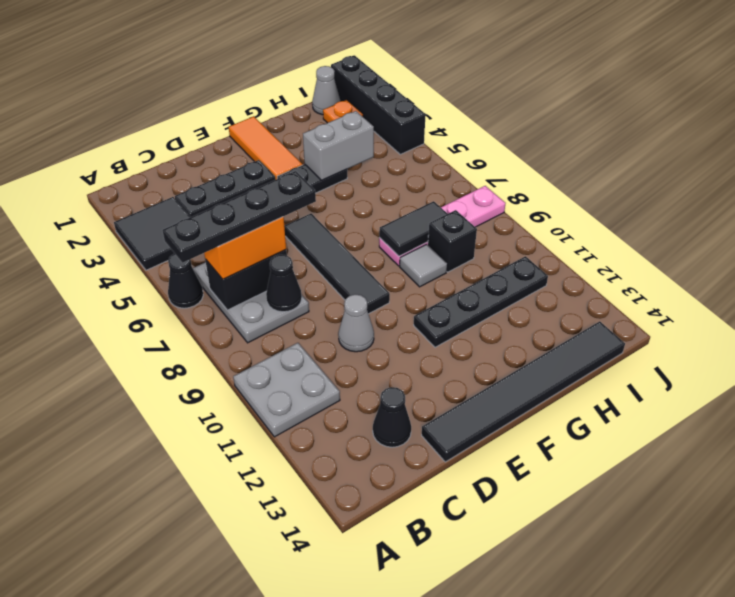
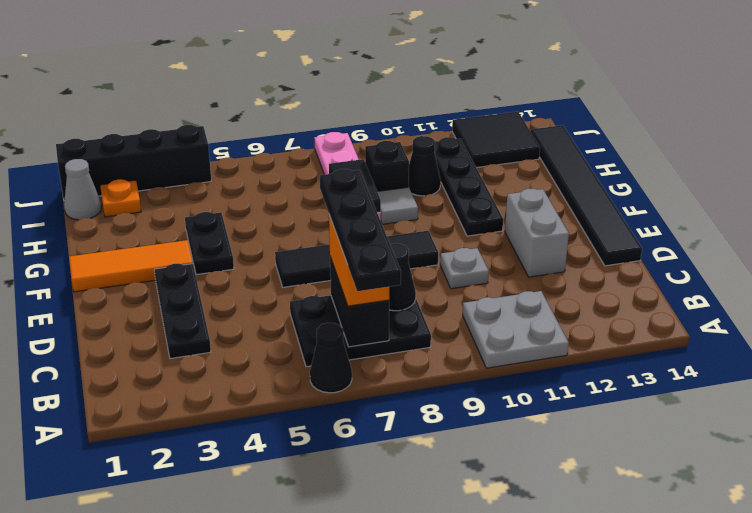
black 2x2 tile [114,197,190,270] -> black 2x2 tile moved to [452,112,540,168]
grey 2x3 plate [193,262,309,343] -> black 2x3 plate [290,295,431,367]
black 1x1 cone [373,387,411,447] -> black 1x1 cone moved to [409,136,441,196]
grey 1x1 cone [338,294,374,352] -> grey 1x1 plate [440,248,489,289]
grey 1x2 brick [303,111,374,180] -> grey 1x2 brick moved to [505,189,569,277]

